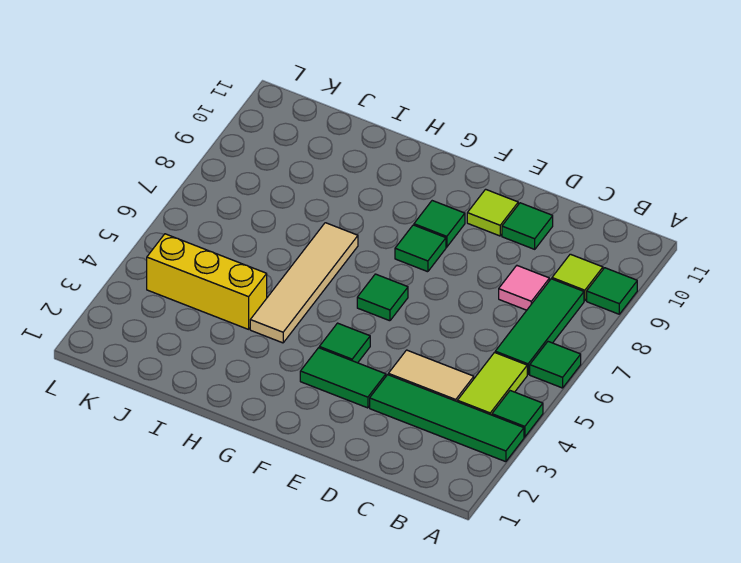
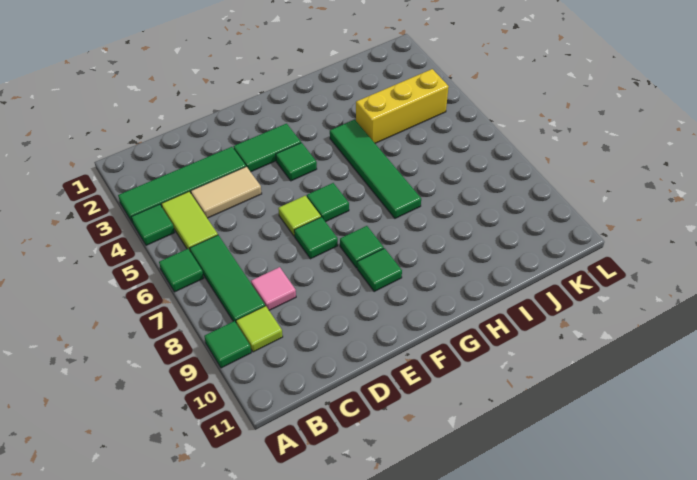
green 1x1 tile [502,203,553,249] -> green 1x1 tile moved to [294,217,338,259]
lime 1x1 tile [467,189,518,236] -> lime 1x1 tile moved to [278,196,321,236]
tan 1x4 tile [250,223,358,343] -> green 1x4 tile [330,120,421,218]

